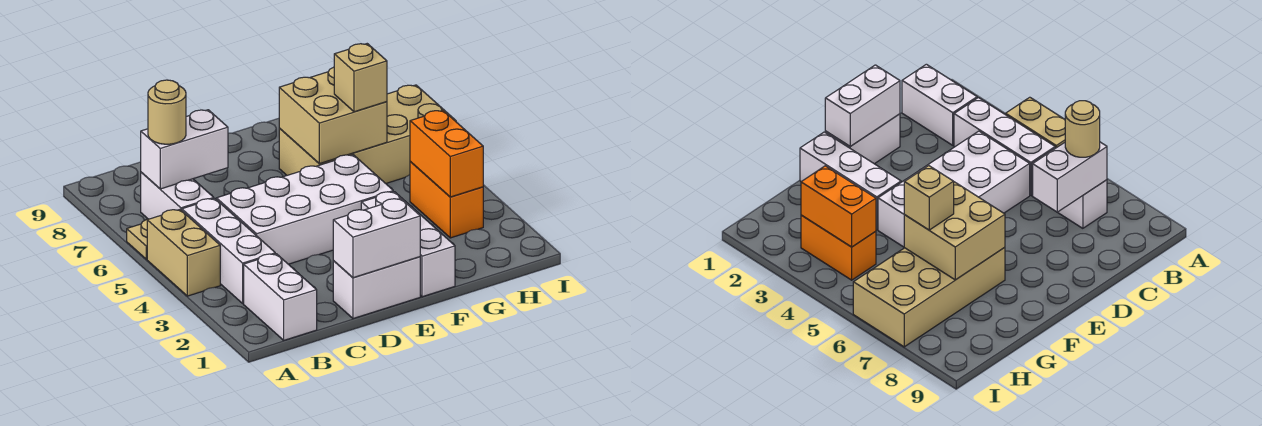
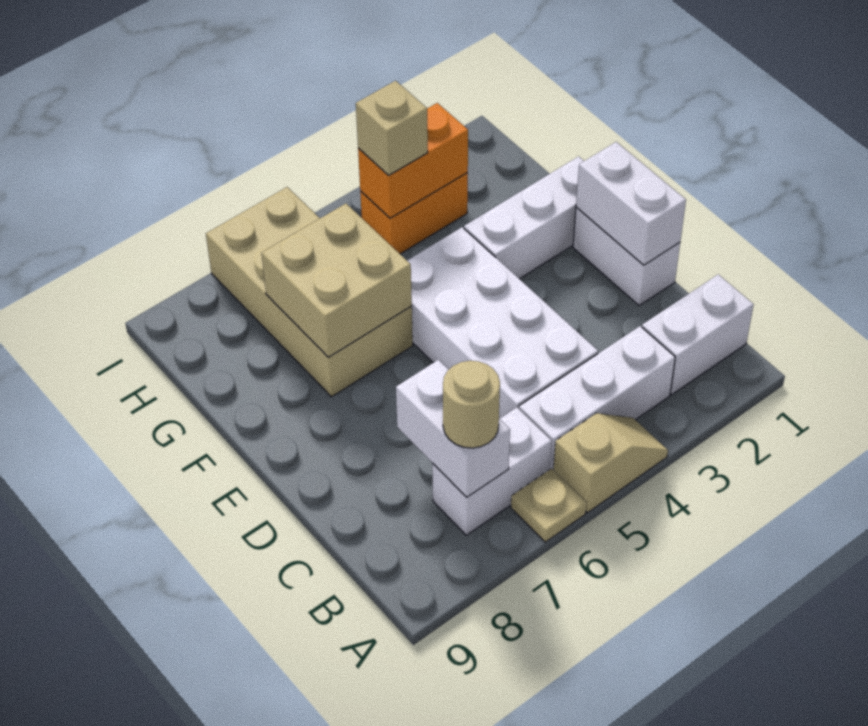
tan 1x2 brick [147,210,220,296] -> tan 1x2 slope [553,413,668,513]
tan 1x1 brick [334,44,387,112] -> tan 1x1 brick moved to [356,81,428,175]

